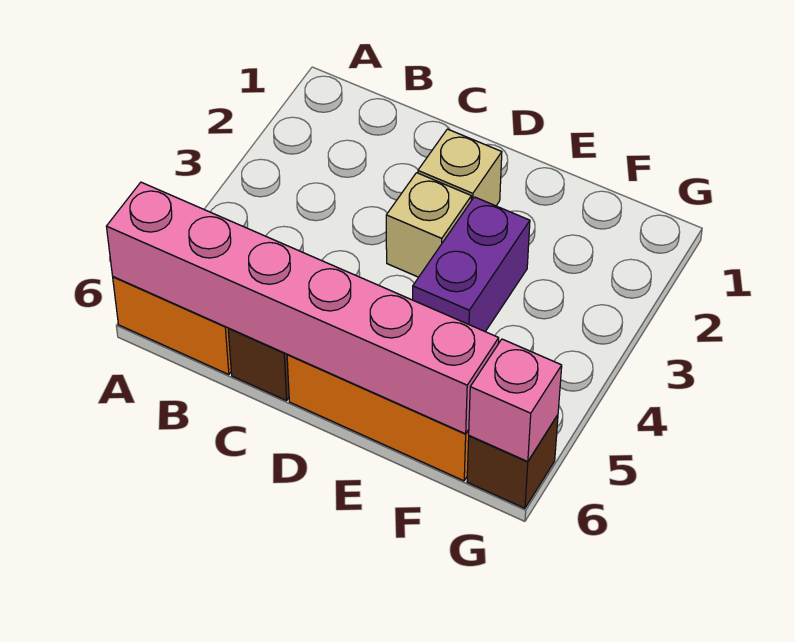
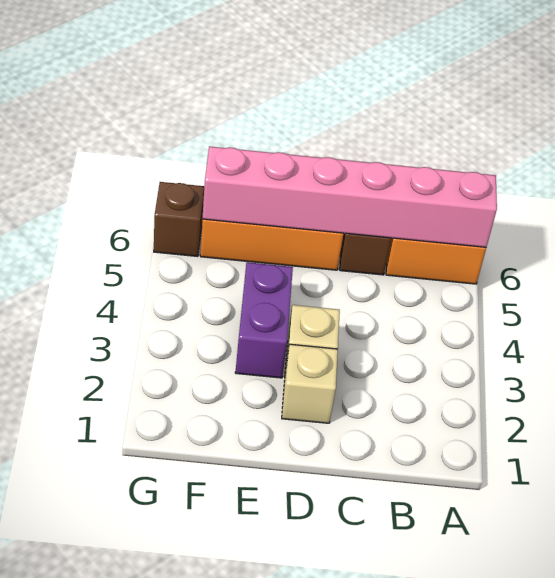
pink 1x1 brick [469,339,562,462] -> none

